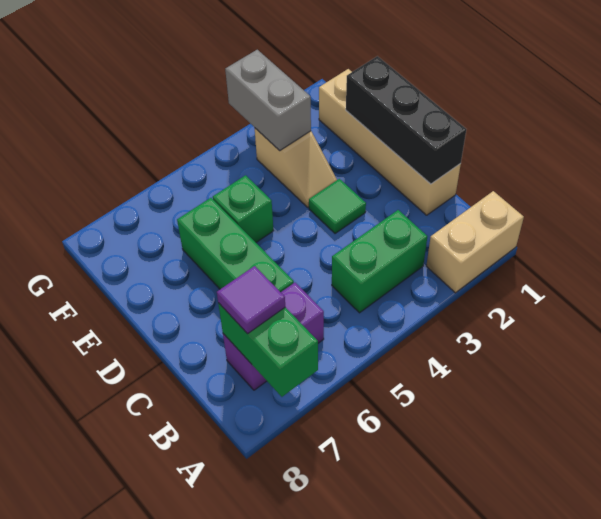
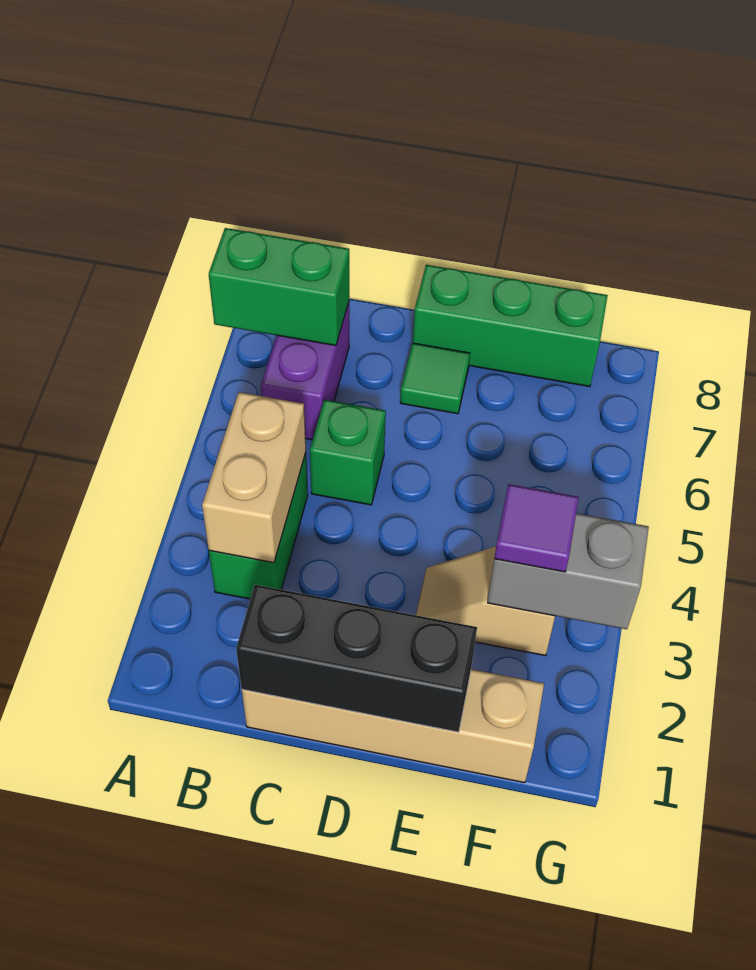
tan 1x2 brick [426,191,524,293] -> tan 1x2 brick moved to [202,392,306,563]
purple 1x1 tile [217,266,285,334] -> purple 1x1 tile moved to [494,484,579,572]
green 1x3 brick [177,198,294,292] -> green 1x3 brick moved to [413,265,608,387]
green 1x1 tile [309,179,366,234] -> green 1x1 tile moved to [400,343,470,414]
green 1x1 brick [213,175,273,242] -> green 1x1 brick moved to [310,400,386,505]

